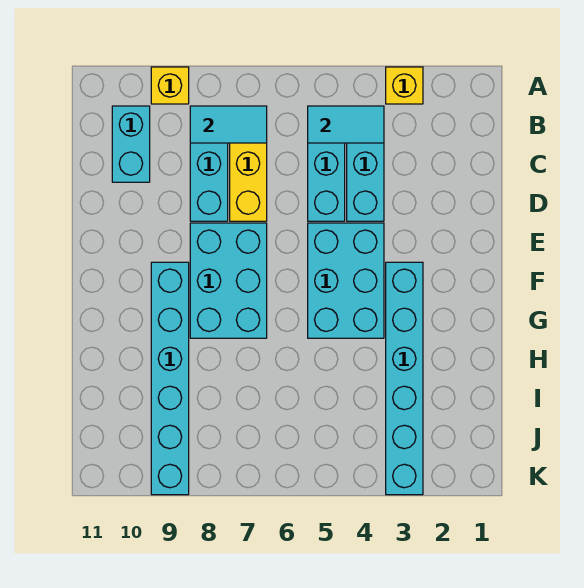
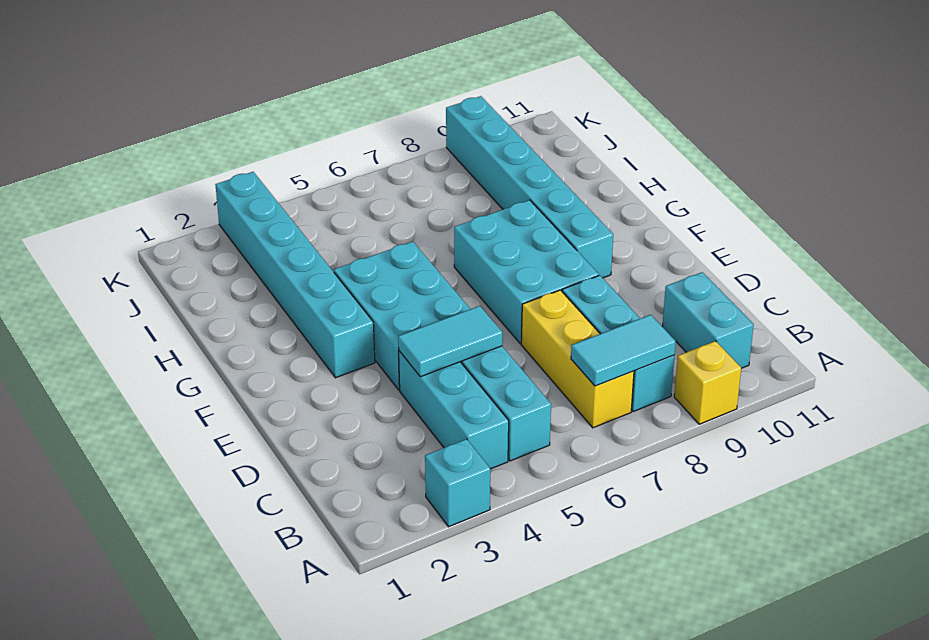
yellow 1x1 brick [386,67,423,104] -> cyan 1x1 brick [425,439,490,527]
cyan 1x2 tile [308,106,384,143] -> cyan 1x2 tile moved to [398,306,502,377]

